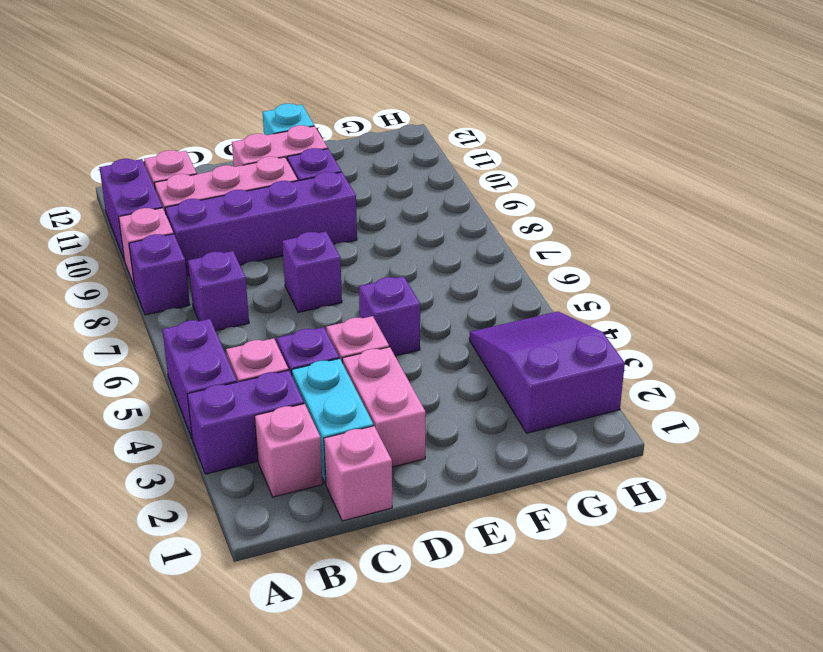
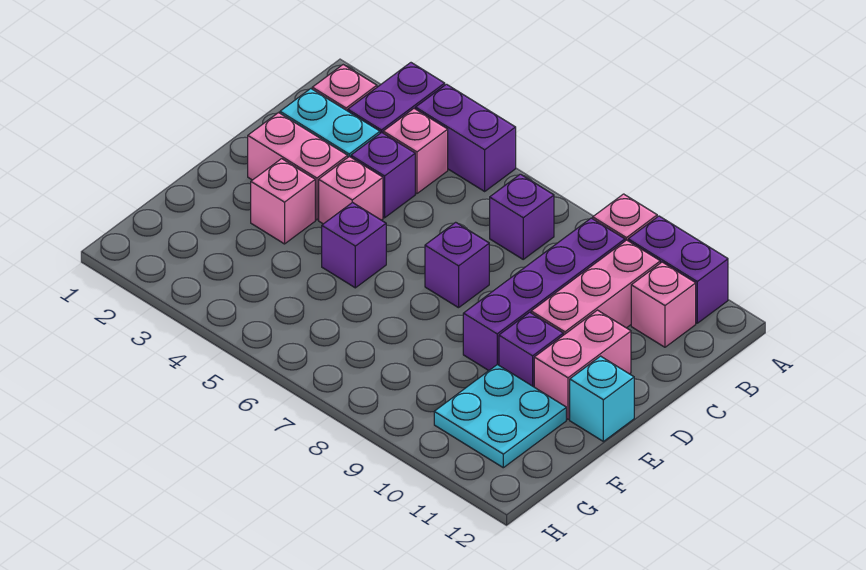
purple 1x1 brick [129,234,190,315] -> none
pink 1x1 brick [324,426,392,521] -> pink 1x1 brick moved to [251,159,315,244]
none -> cyan 2x2 plate [434,365,566,468]
purple 2x3 slope [469,311,625,433] -> none

